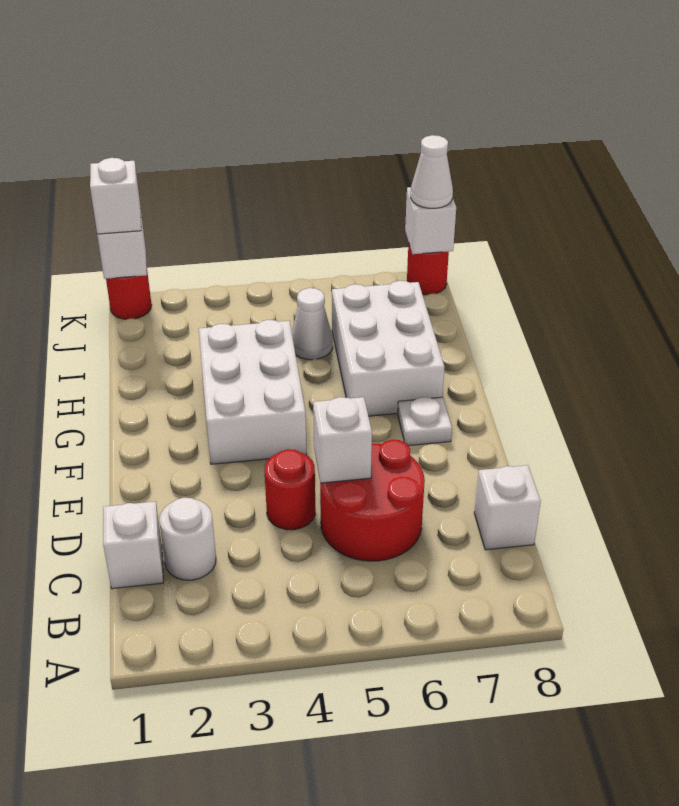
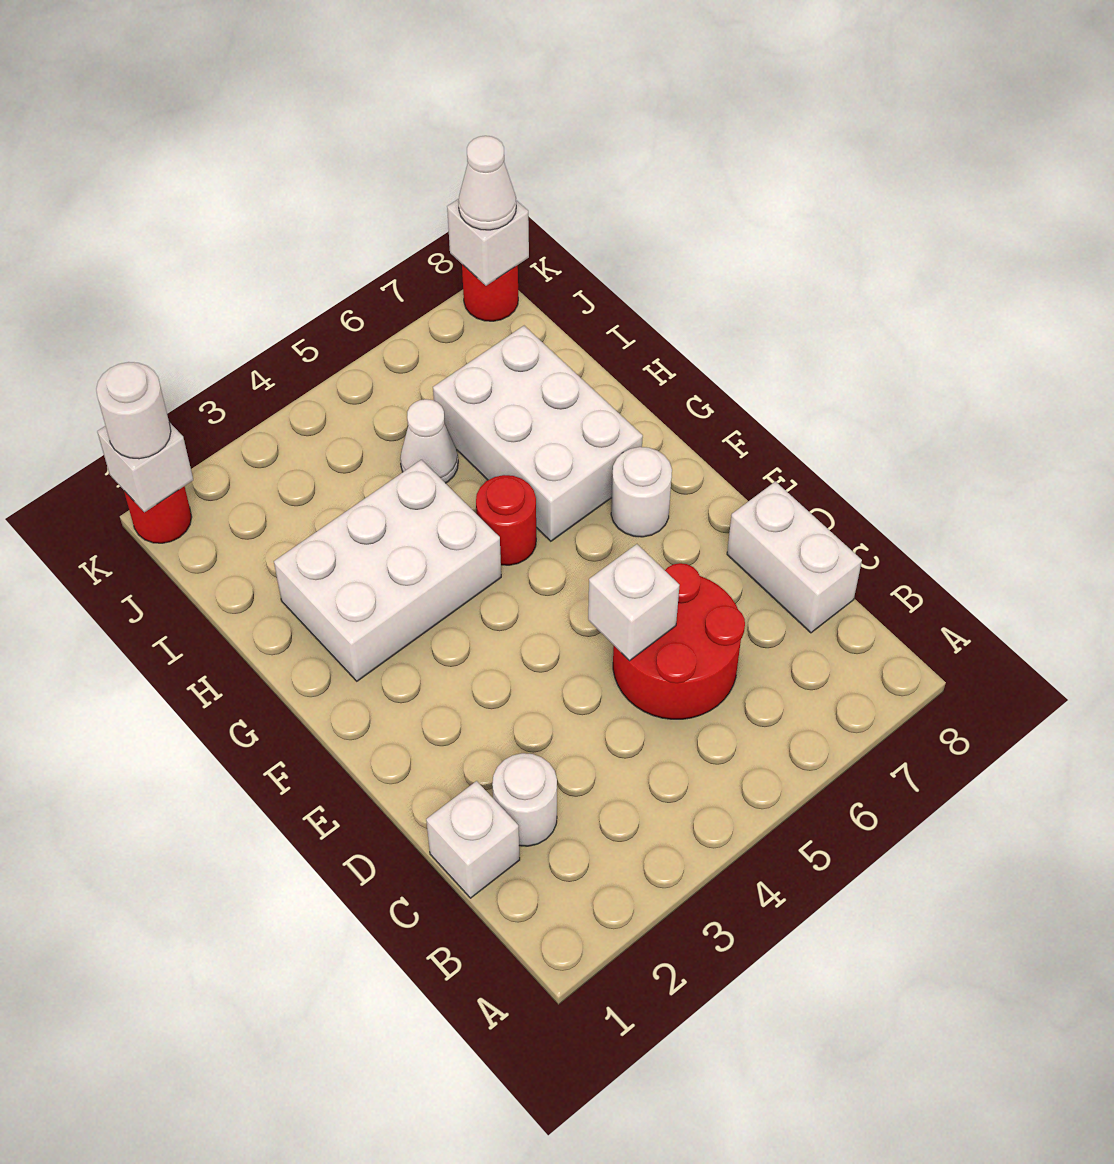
white 1x1 brick [474,465,541,550] -> white 1x2 brick [727,482,862,633]
red 1x1 round brick [264,449,315,530] -> red 1x1 round brick moved to [476,475,536,565]
white 2x3 brick [199,320,306,464] -> white 2x3 brick turned to [274,460,501,681]
white 1x1 plate [398,397,452,446] -> white 1x1 round brick [611,447,672,537]
white 1x1 brick [90,158,141,234] -> white 1x1 round brick [96,362,171,459]

